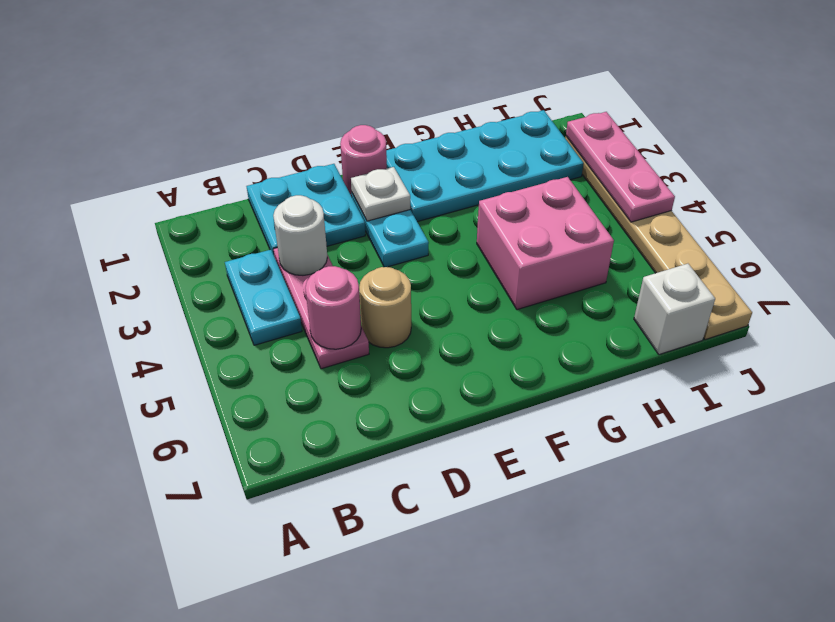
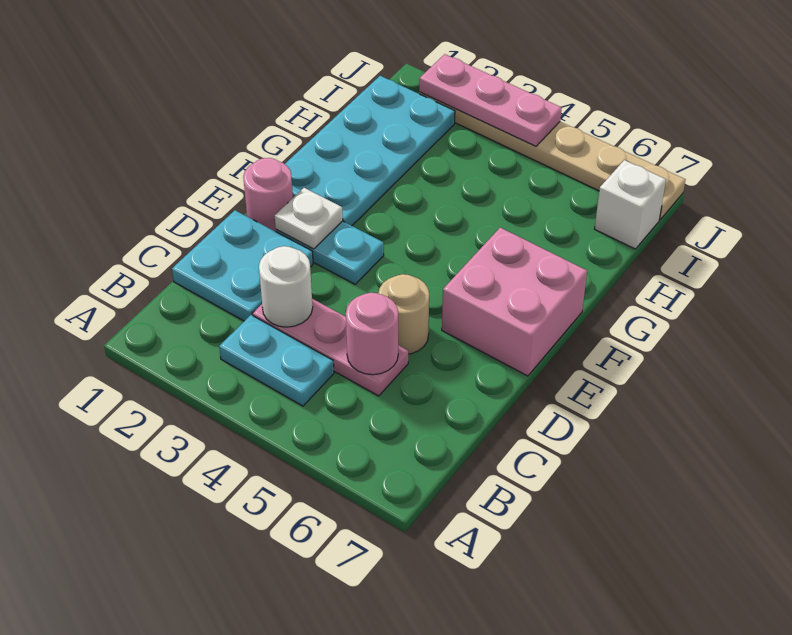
pink 2x2 brick [477,177,614,310] -> pink 2x2 brick moved to [442,228,587,376]

